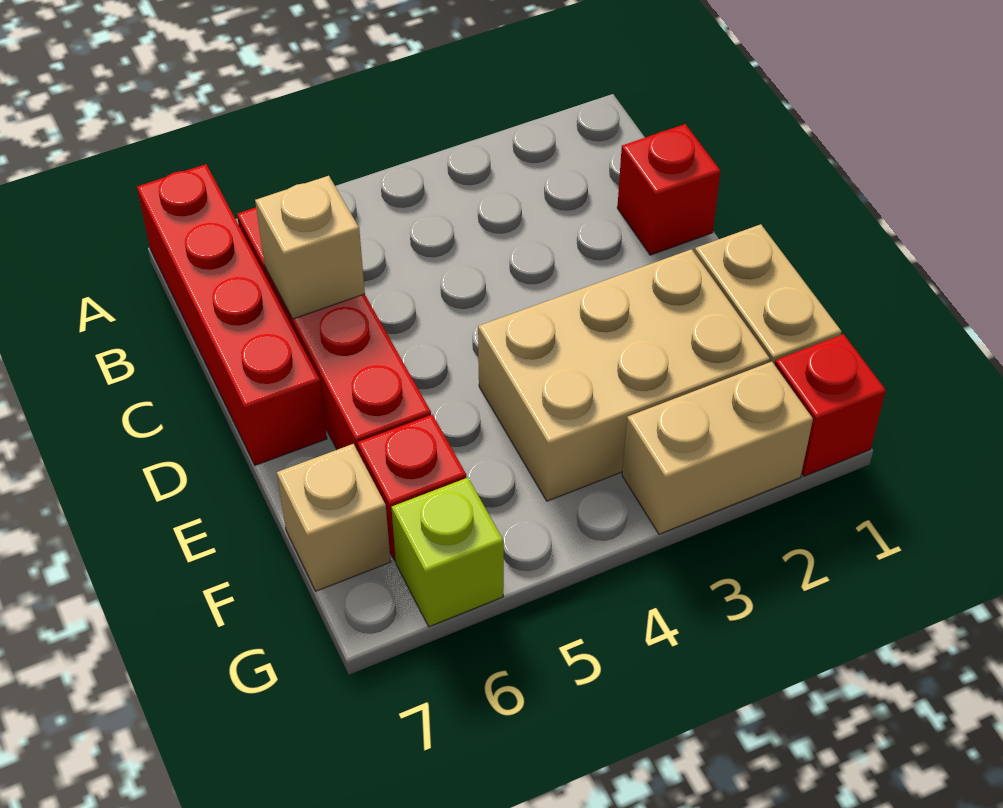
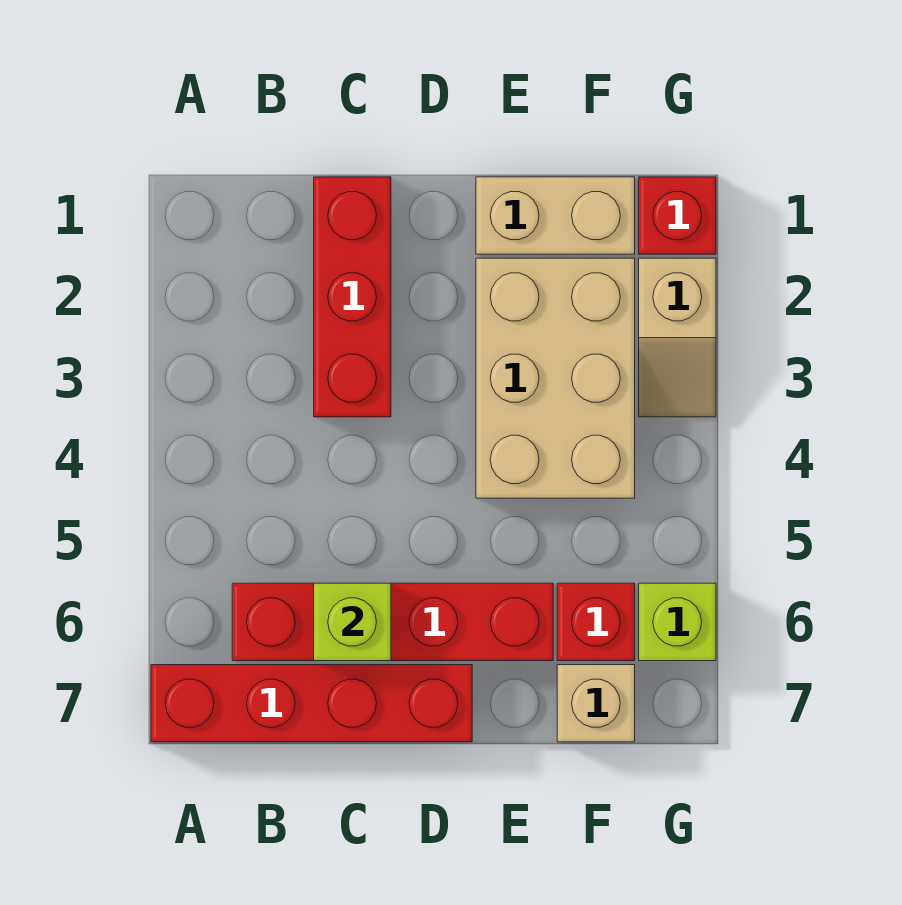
red 1x1 brick [617,124,721,255] -> red 1x3 brick [314,177,391,417]
tan 1x1 brick [255,176,365,319] -> lime 1x1 brick [314,583,391,661]
tan 1x2 brick [622,362,813,534] -> tan 1x2 slope [639,258,716,417]

